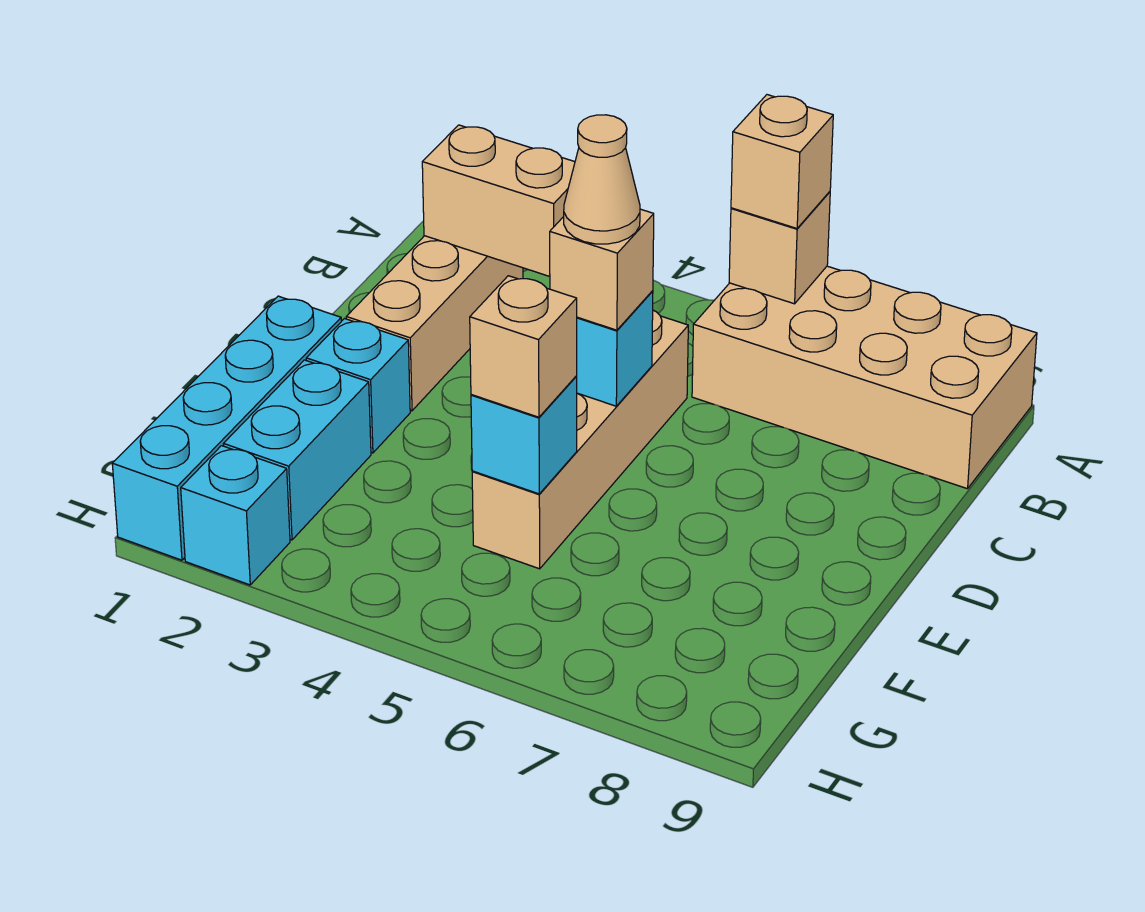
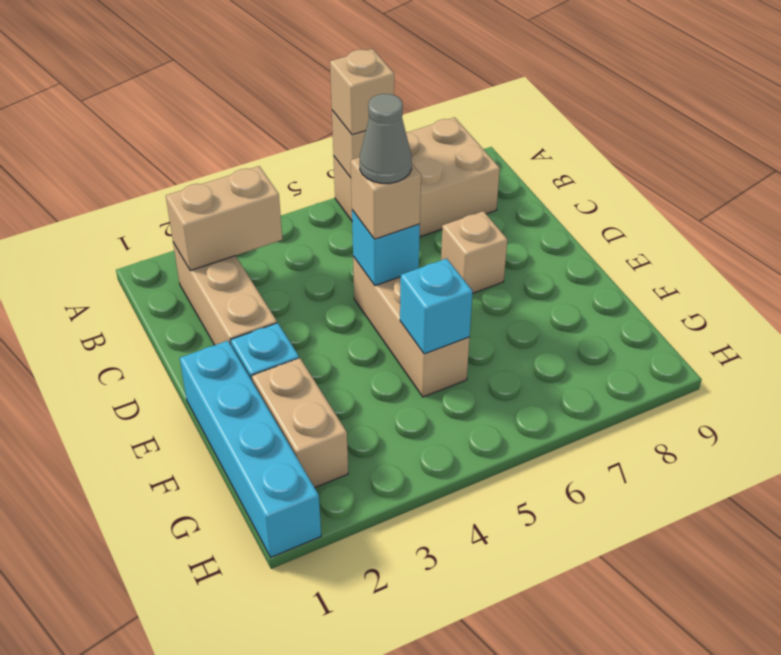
tan 2x4 brick [692,266,1037,489] -> tan 2x3 brick [334,118,500,237]
tan 1x4 brick [472,310,688,569] -> tan 1x3 brick [353,256,470,397]
tan 1x1 cone [564,115,640,244] -> grey 1x1 cone [360,94,412,183]
cyan 1x2 brick [224,360,371,540] -> tan 1x2 brick [252,358,348,488]
tan 1x1 brick [470,276,577,417] -> tan 1x1 brick moved to [441,211,507,294]
cyan 1x1 brick [181,446,290,585] -> none

